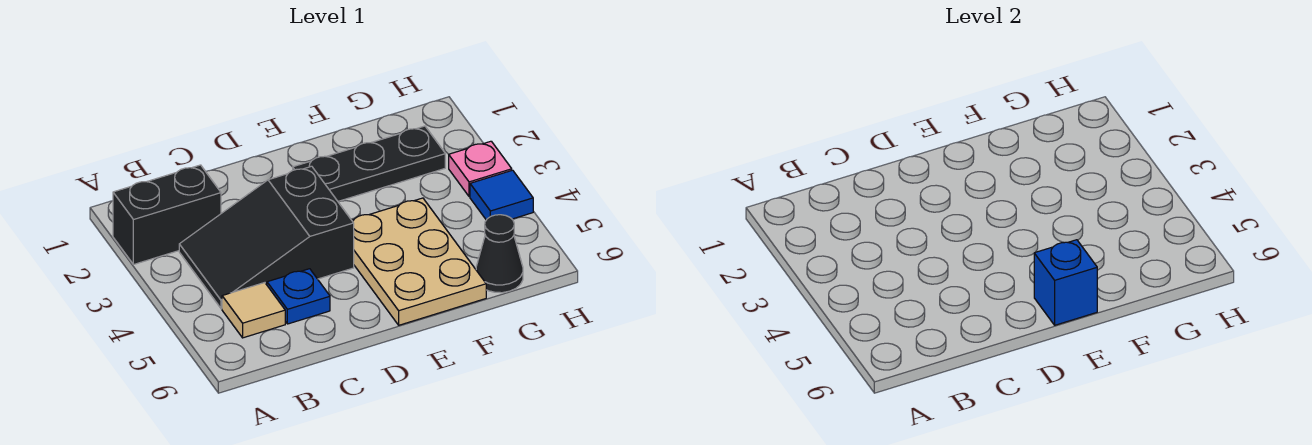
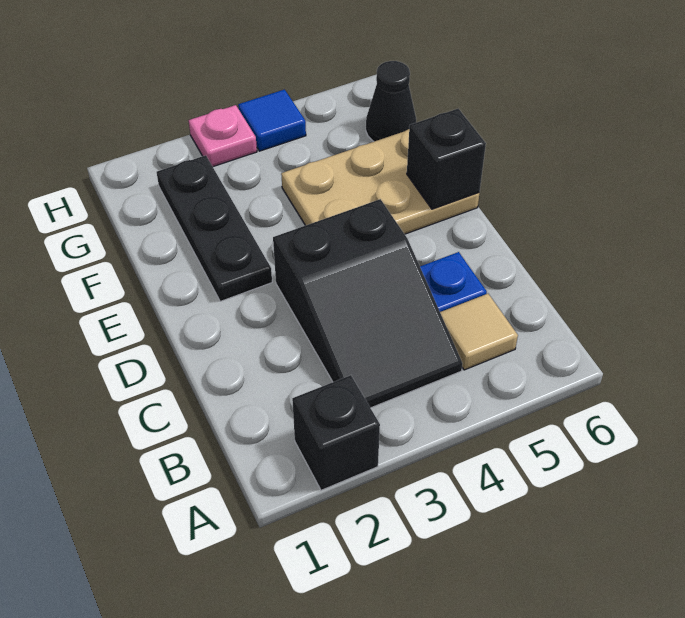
black 1x2 brick [113,165,221,265] -> black 1x1 brick [292,375,380,490]
blue 1x1 brick [1034,240,1097,325] -> black 1x1 brick [407,109,486,209]

